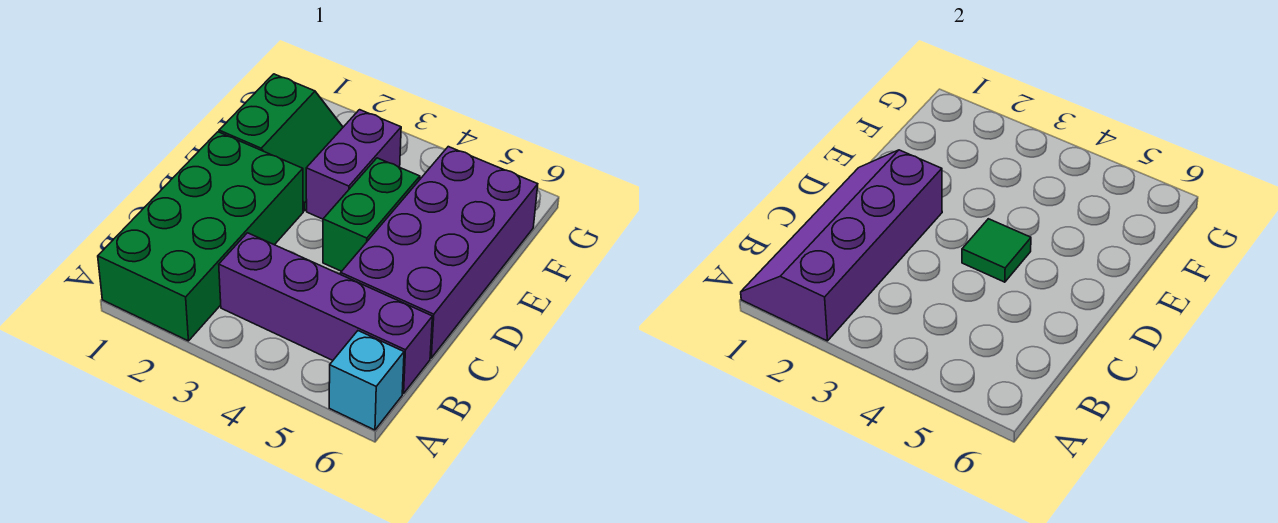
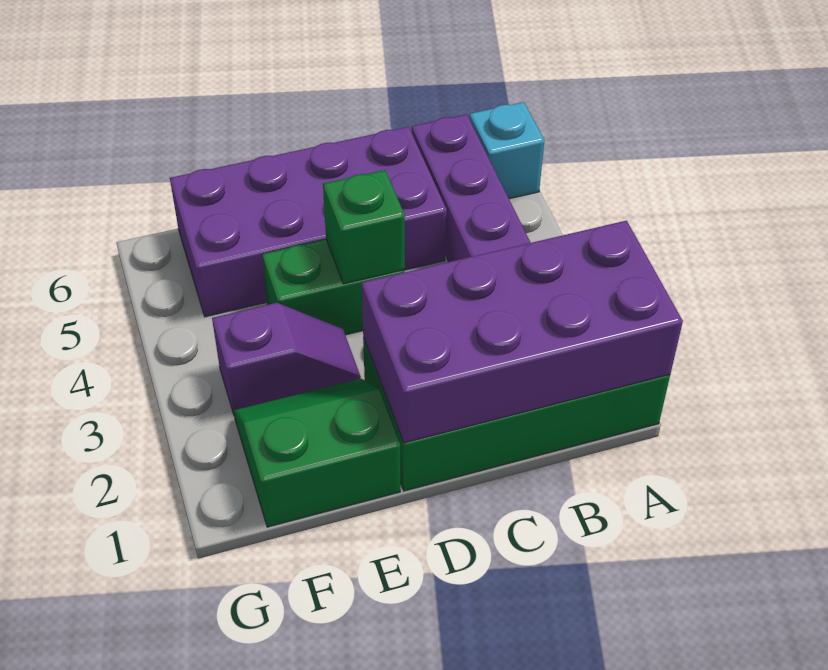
purple 2x4 slope [741,150,942,341] -> purple 2x4 brick [362,221,683,443]
green 1x1 tile [962,219,1031,282] -> green 1x1 brick [323,170,405,284]
purple 1x2 brick [306,110,401,219] -> purple 1x2 slope [212,303,361,414]

